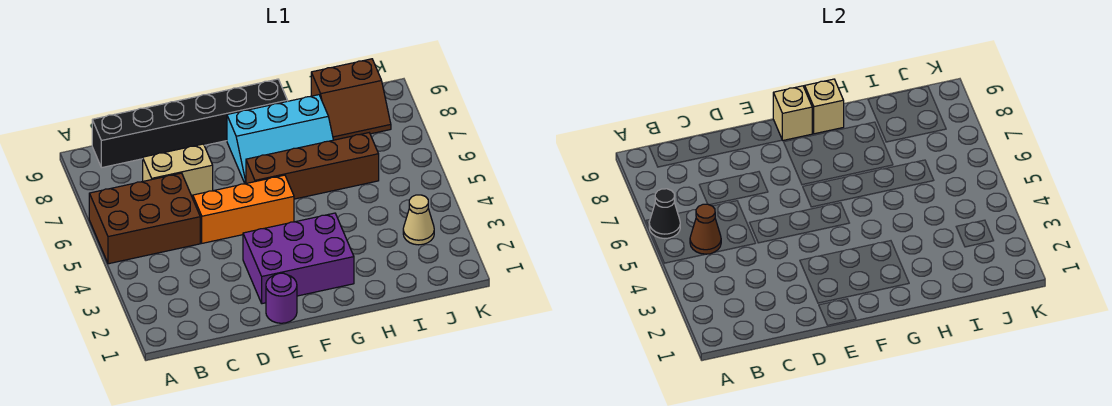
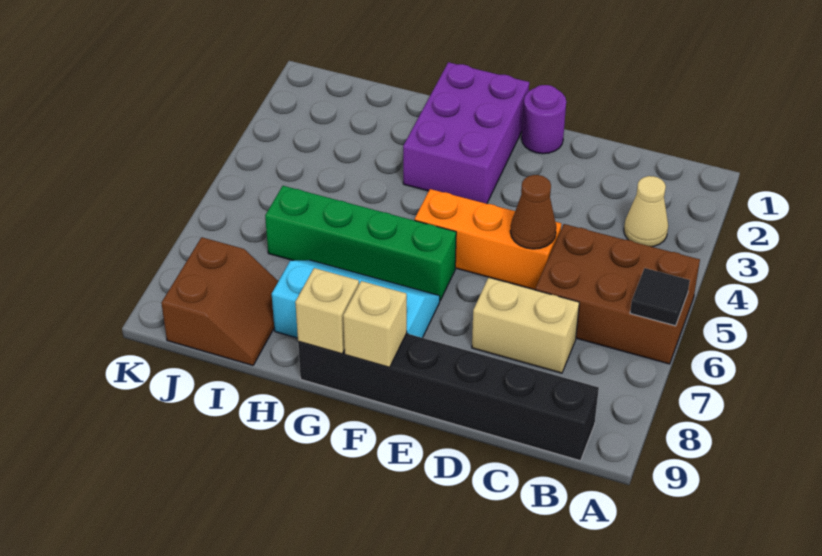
black 1x1 cone [649,189,680,239] -> black 1x1 tile [630,268,690,326]
brown 1x1 cone [690,204,721,254] -> brown 1x1 cone moved to [510,175,556,249]
purple 2x3 brick [243,213,354,304] -> purple 2x3 brick turned to [403,62,529,204]
brown 1x4 brick [246,133,379,199] -> green 1x4 brick [265,186,456,300]
brown 2x2 slope [311,59,391,140] -> brown 2x2 slope turned to [161,237,278,365]
tan 1x1 cone [403,195,434,245] -> tan 1x1 cone moved to [624,176,668,247]

